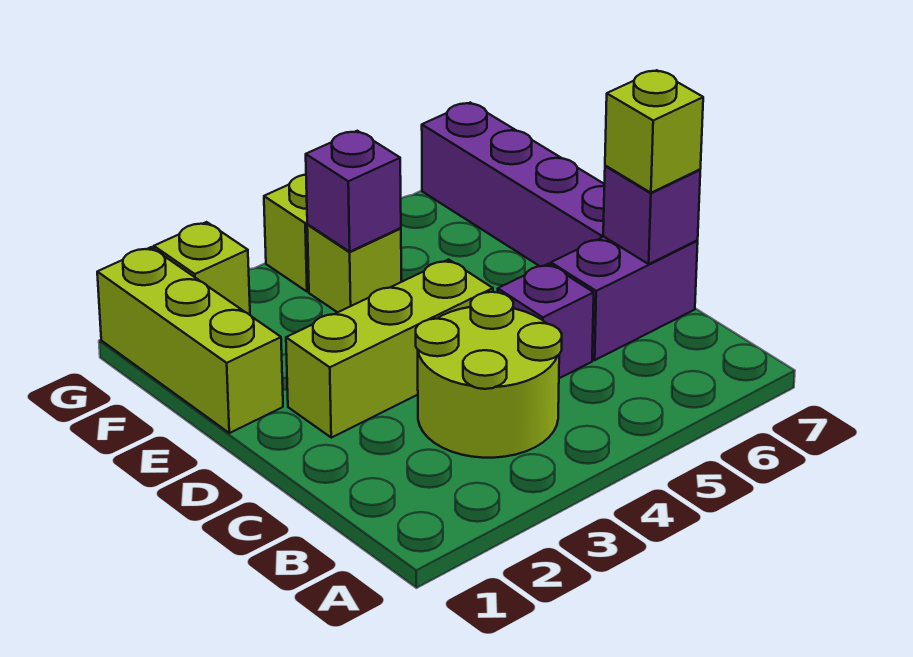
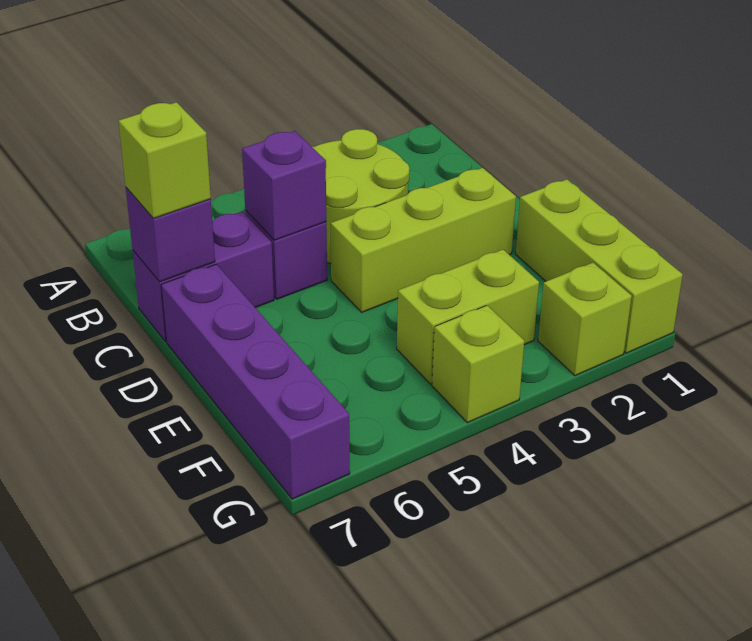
lime 1x1 brick [307,225,401,312] -> lime 1x2 brick [397,250,539,384]
purple 1x1 brick [306,131,401,252] -> purple 1x1 brick moved to [242,131,326,240]

